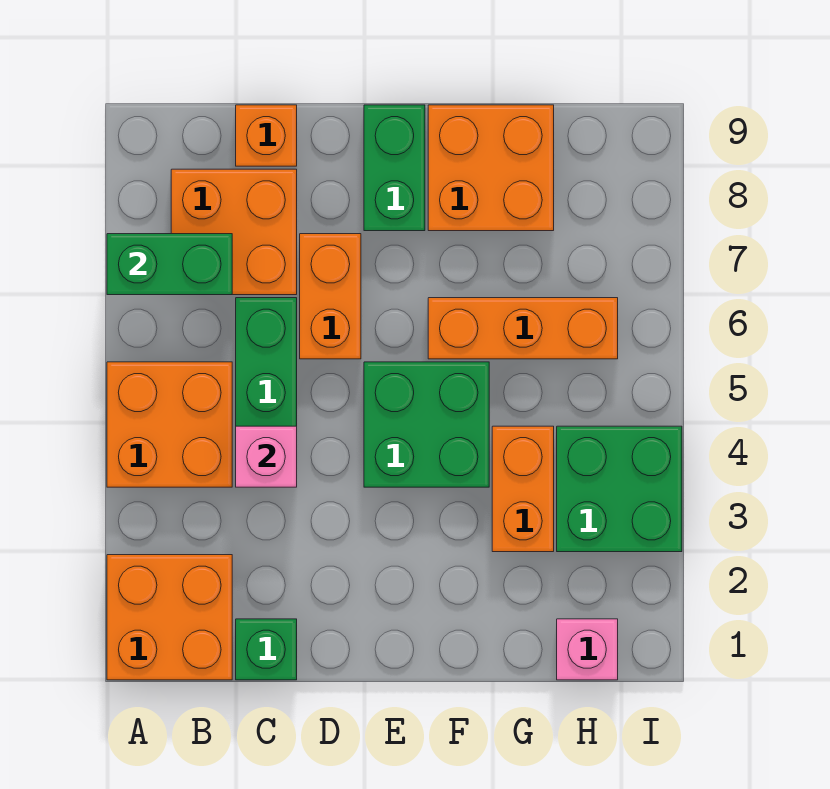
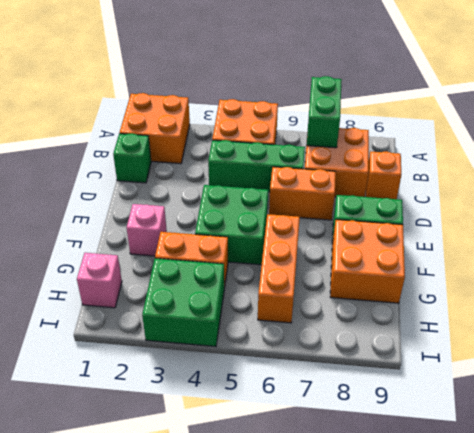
pink 1x1 brick [236,426,297,487] -> pink 1x1 brick moved to [127,204,167,256]

